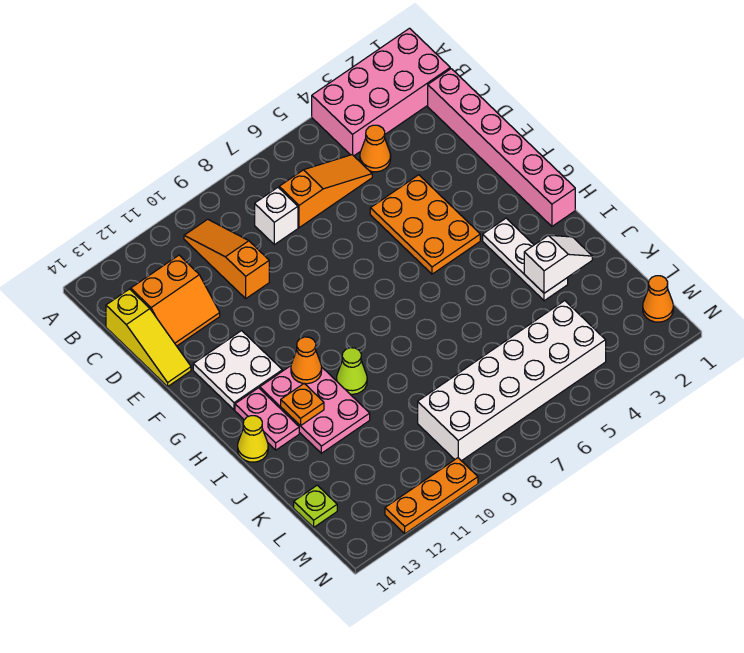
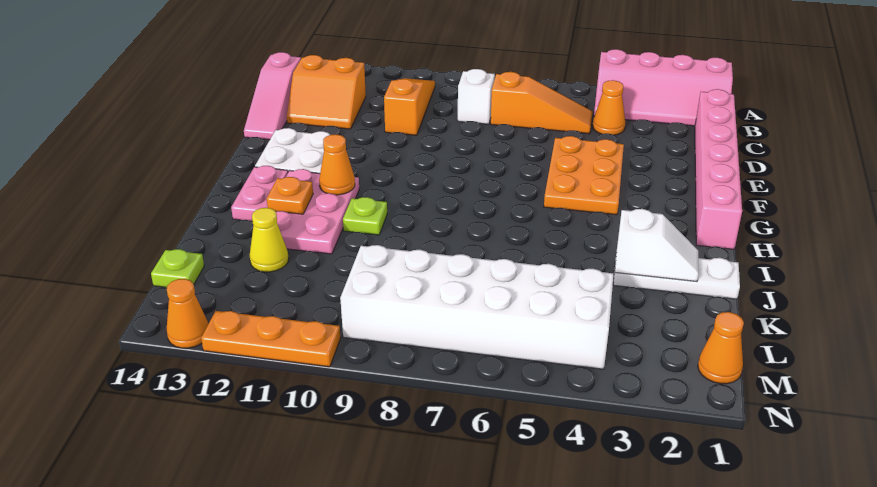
pink 2x4 brick [312,28,450,156] -> pink 2x4 slope [594,49,733,126]
yellow 1x3 slope [106,289,191,386] -> pink 1x3 slope [244,52,301,140]
white 1x3 plate [483,218,568,301] -> white 1x3 plate turned to [613,258,740,299]
lime 1x1 cone [337,348,367,394] -> lime 1x1 plate [343,197,387,235]
yellow 1x1 cone [238,416,268,462] -> yellow 1x1 cone moved to [250,208,289,272]
none -> orange 1x1 cone [167,279,208,348]

